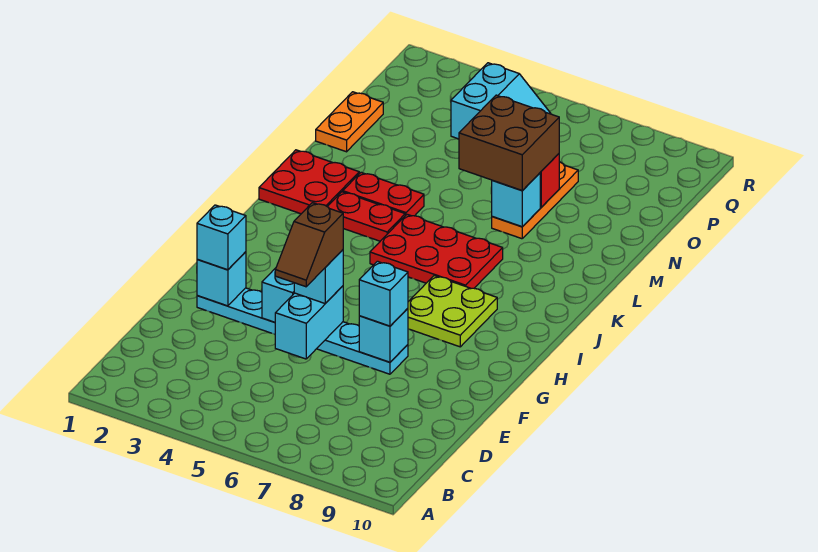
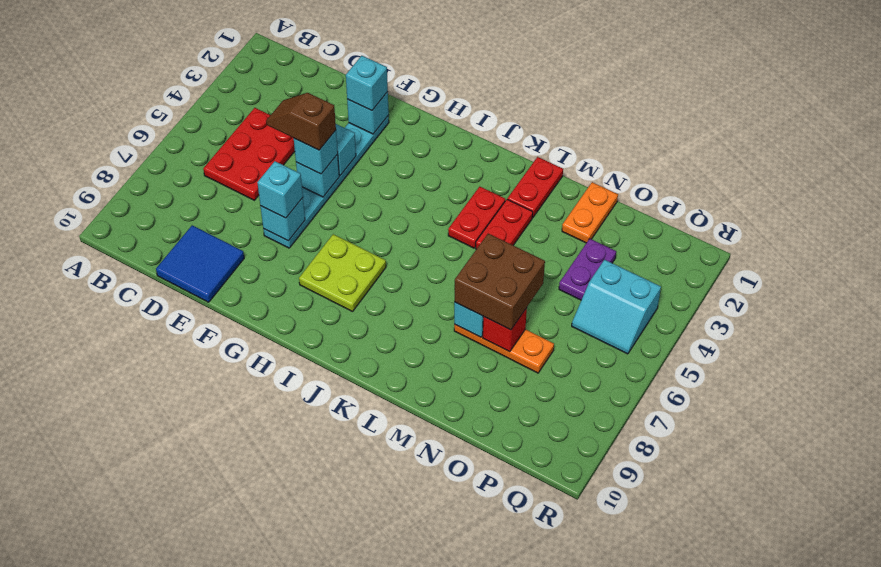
none -> blue 2x2 tile [156,225,244,302]
cyan 1x2 brick [275,286,343,359] -> cyan 1x1 brick [296,154,339,197]
red 2x3 plate [370,214,503,288] -> red 2x3 plate moved to [203,108,295,200]
red 2x2 plate [259,150,359,214] -> red 1x2 plate [507,157,563,217]
orange 1x2 plate [316,92,383,152] -> orange 1x2 plate turned to [562,182,618,243]
none -> purple 1x2 plate [559,239,616,300]

